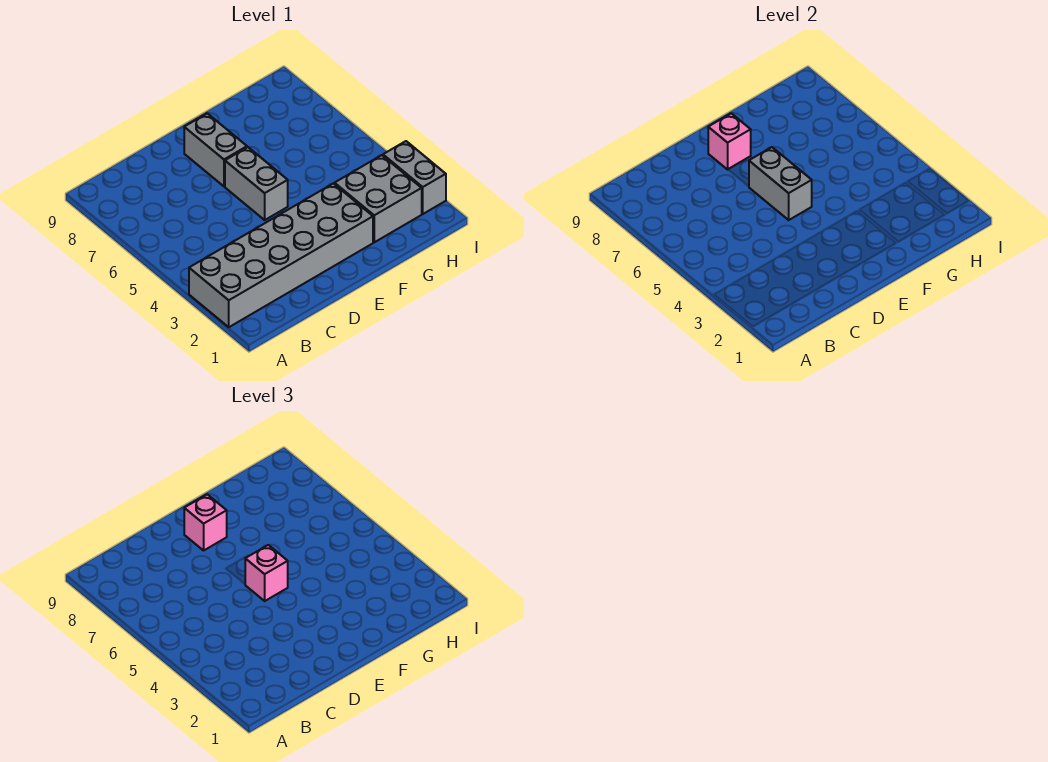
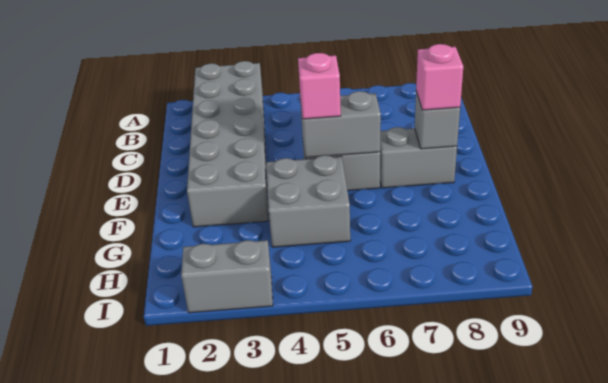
pink 1x1 brick [708,113,751,169] -> grey 1x1 brick [415,91,460,149]
grey 2x2 brick [335,155,422,242] -> grey 2x2 brick moved to [266,155,350,247]

